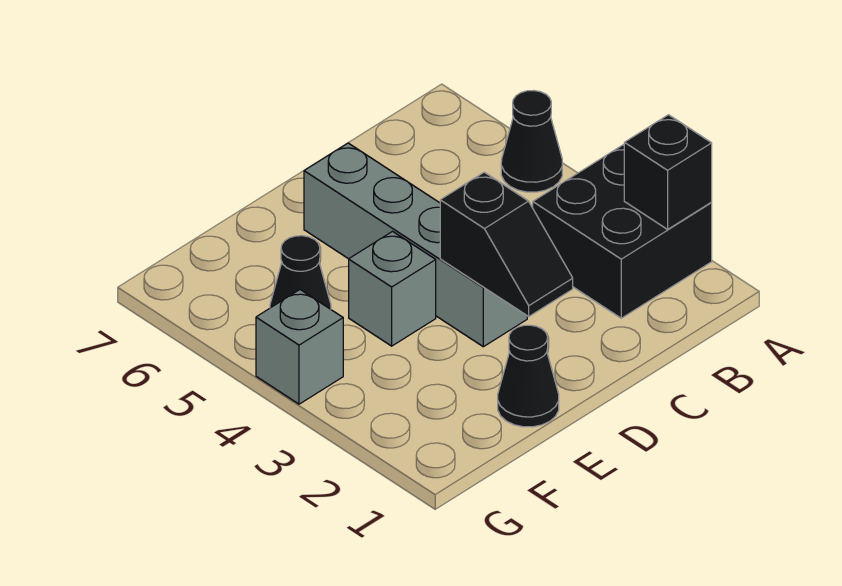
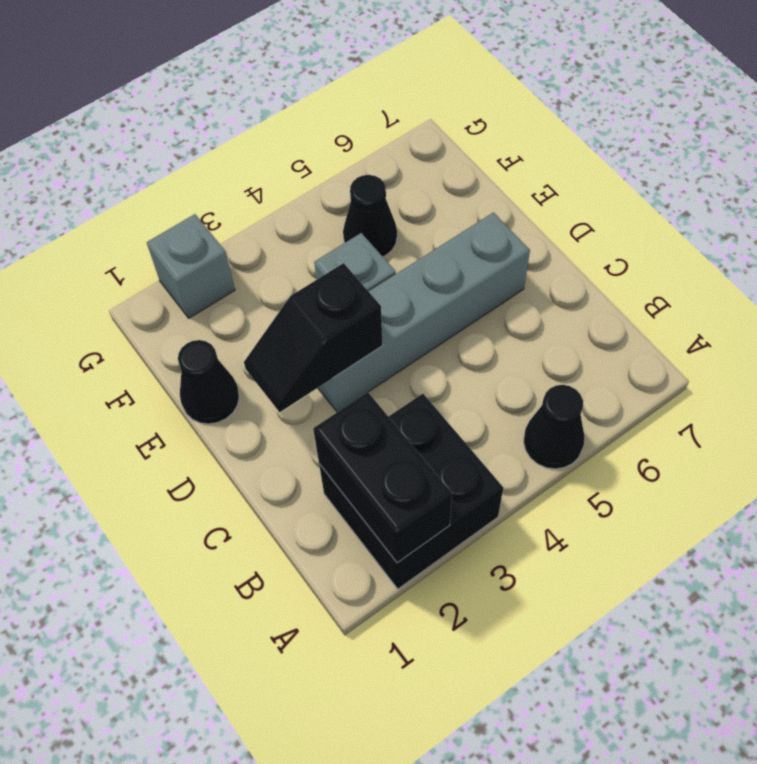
black 1x1 brick [624,115,712,229] -> black 1x2 brick [313,392,452,563]
grey 1x1 brick [256,290,343,404] -> grey 1x1 brick moved to [147,214,235,318]

